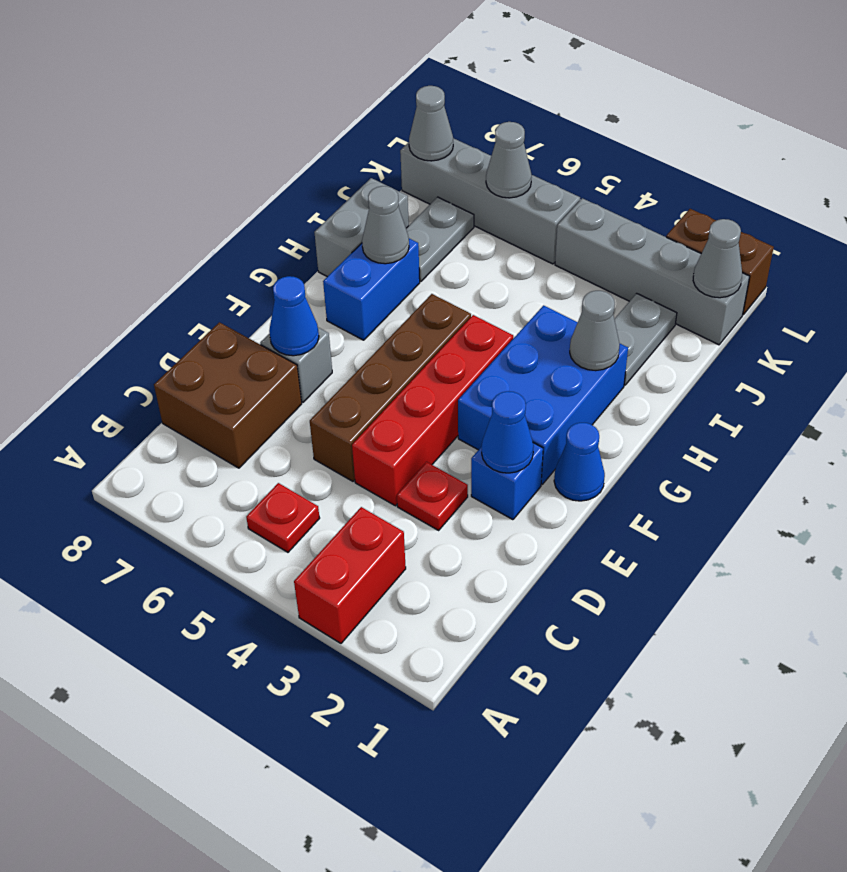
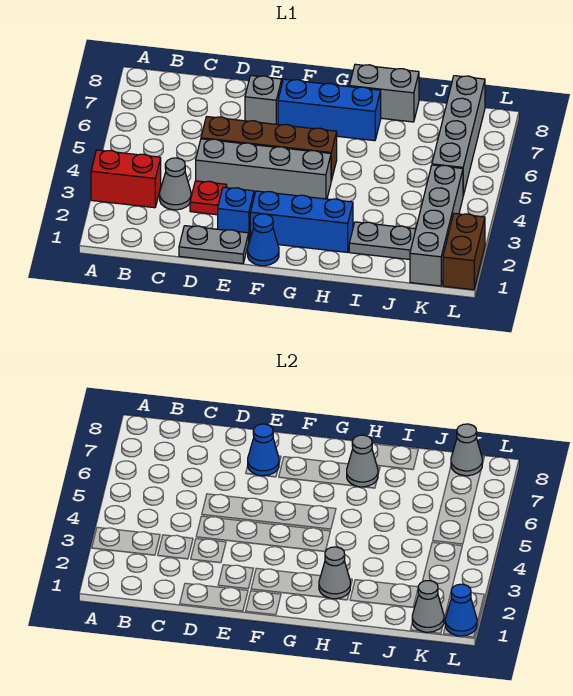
red 1x1 plate [246,483,320,552] -> none
brown 2x2 brick [154,322,302,468] -> none
red 1x4 brick [352,315,513,506] -> grey 1x4 brick [196,139,331,199]
blue 1x1 cone [482,391,534,473] -> blue 1x1 cone moved to [445,584,477,636]
blue 2x3 brick [458,305,628,484] -> blue 1x3 brick [250,191,353,252]
blue 1x2 brick [323,239,420,340] -> blue 1x3 brick [278,79,381,141]
grey 1x2 plate [406,197,474,282] -> grey 1x2 plate moved to [179,226,249,264]
grey 1x1 cone [486,122,532,198] -> grey 1x1 cone moved to [160,158,191,210]

